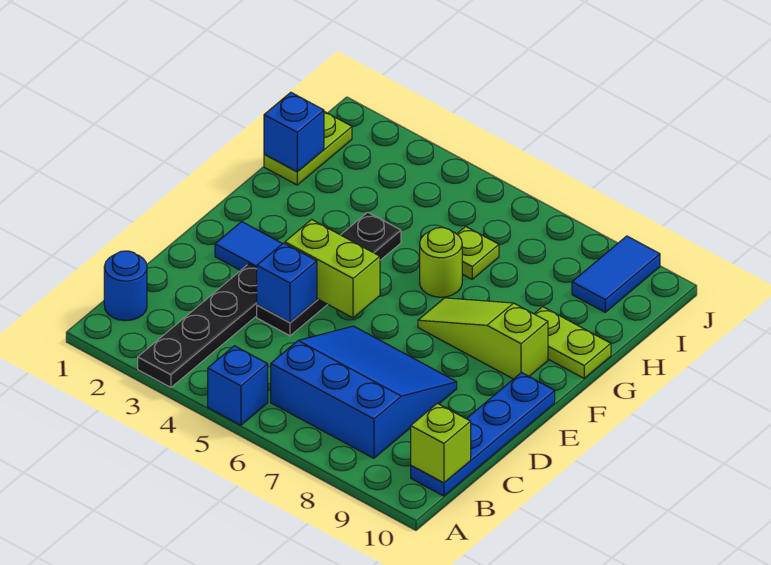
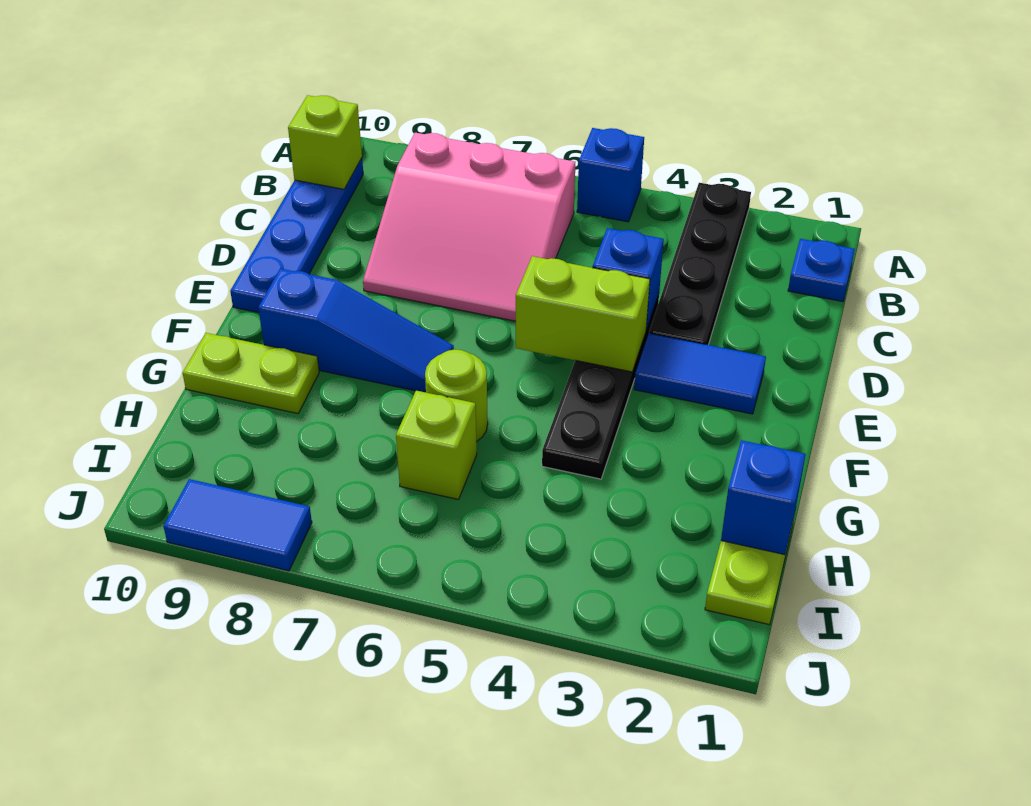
blue 1x1 round brick [104,251,147,321] -> blue 1x1 plate [788,239,855,302]
blue 3x3 slope [271,326,457,458] -> pink 3x3 slope [363,133,575,321]
lime 1x3 slope [418,298,548,379] -> blue 1x3 slope [258,269,454,392]
lime 1x1 plate [457,227,499,279] -> lime 1x1 brick [396,391,477,499]
blue 1x2 tile [572,236,660,312] -> blue 1x2 tile turned to [163,479,312,571]

